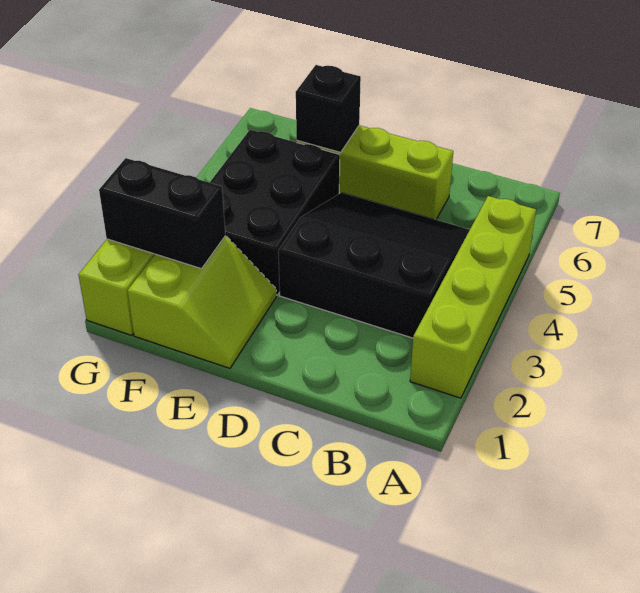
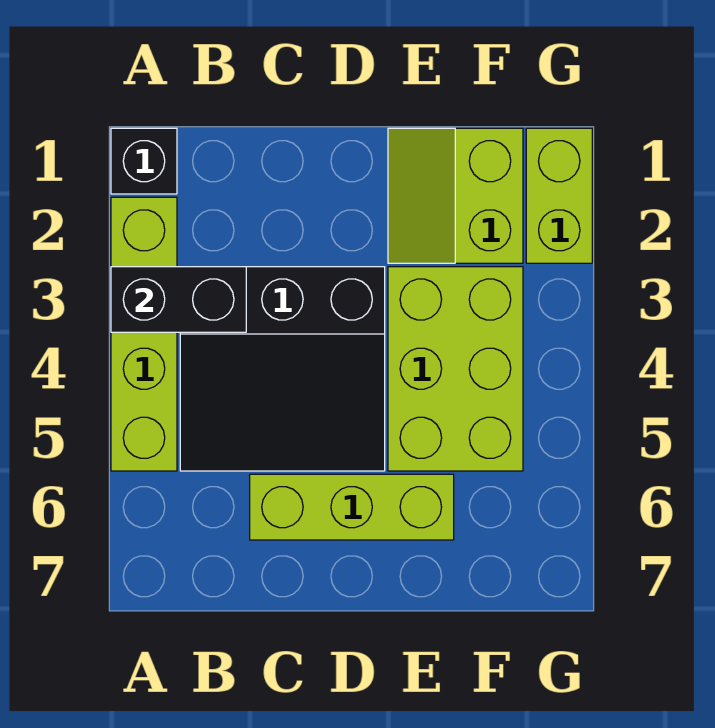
black 2x3 brick [210,130,340,295] -> lime 2x3 brick [388,267,523,471]
black 1x1 brick [296,65,361,152] -> black 1x1 brick moved to [111,128,177,194]
black 1x2 brick [99,158,225,269] -> black 1x2 brick moved to [111,267,246,332]

